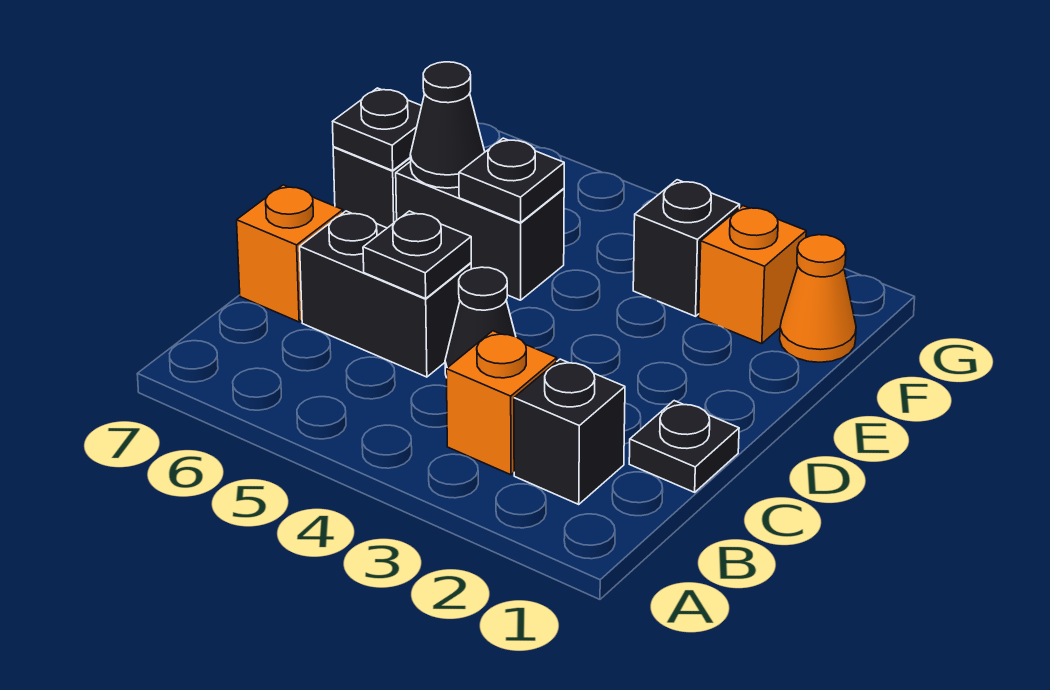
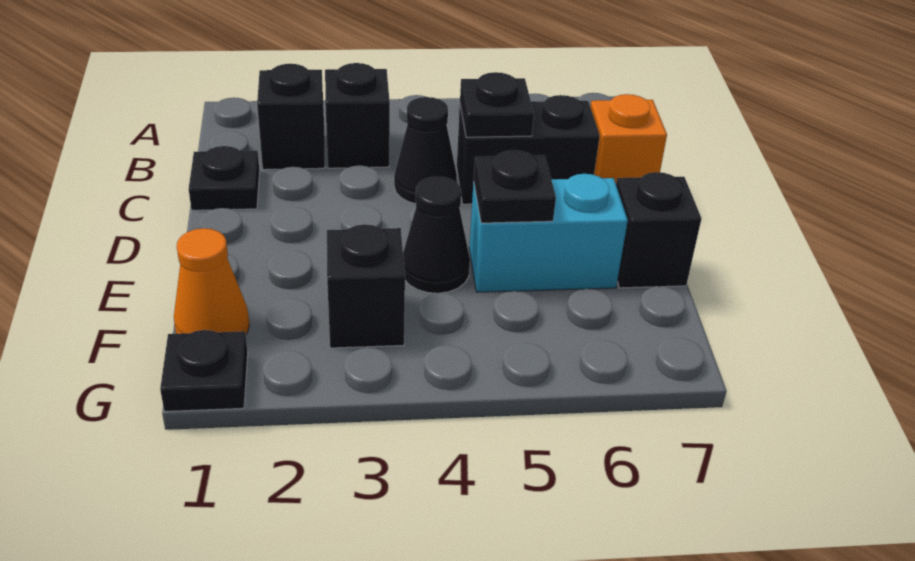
orange 1x1 brick [446,331,557,475] -> black 1x1 brick [325,63,390,168]
black 1x2 brick [396,161,564,300] -> cyan 1x2 brick [469,174,628,292]
black 1x1 cone [410,62,485,188] -> black 1x1 cone moved to [403,177,470,293]
black 1x1 plate [333,88,422,171] -> black 1x1 plate moved to [160,330,248,411]
orange 1x1 brick [699,206,806,344] -> none

